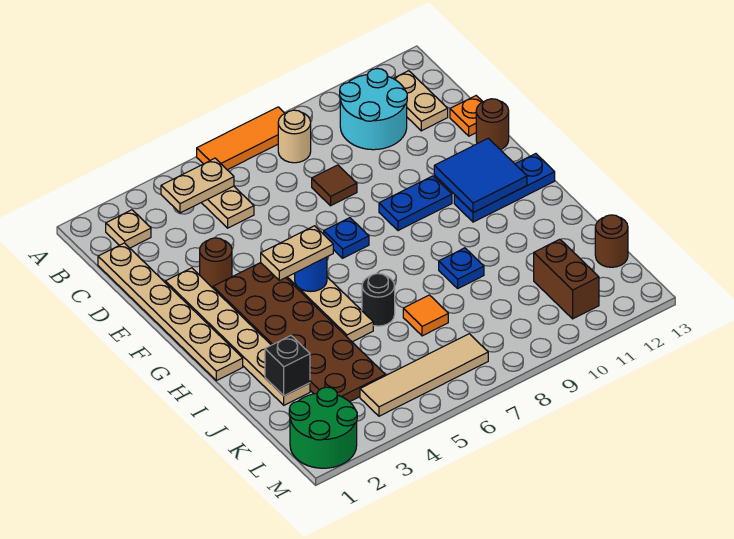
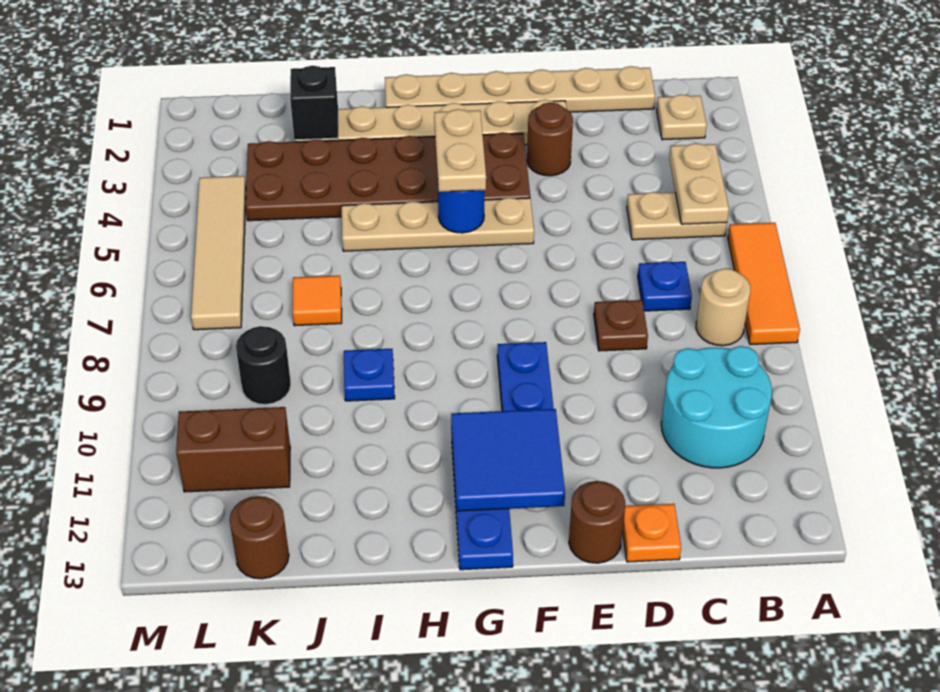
tan 1x2 plate [393,71,448,131] -> none
brown 1x1 tile [312,165,357,206] -> brown 1x1 plate [594,300,648,351]
blue 1x1 plate [324,218,369,258] -> blue 1x1 plate moved to [638,262,692,311]
black 1x1 round brick [362,274,395,326] -> black 1x1 round brick moved to [236,326,291,404]
green 2x2 round brick [289,387,357,468] -> none

